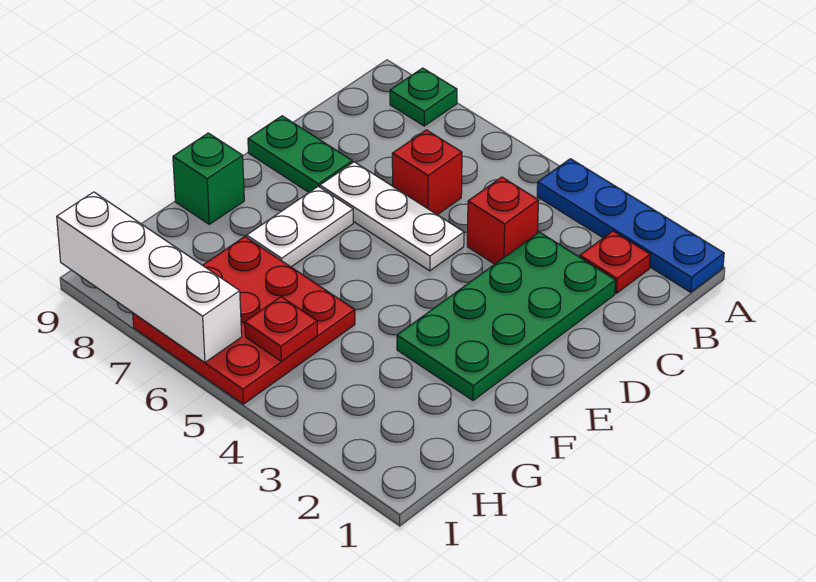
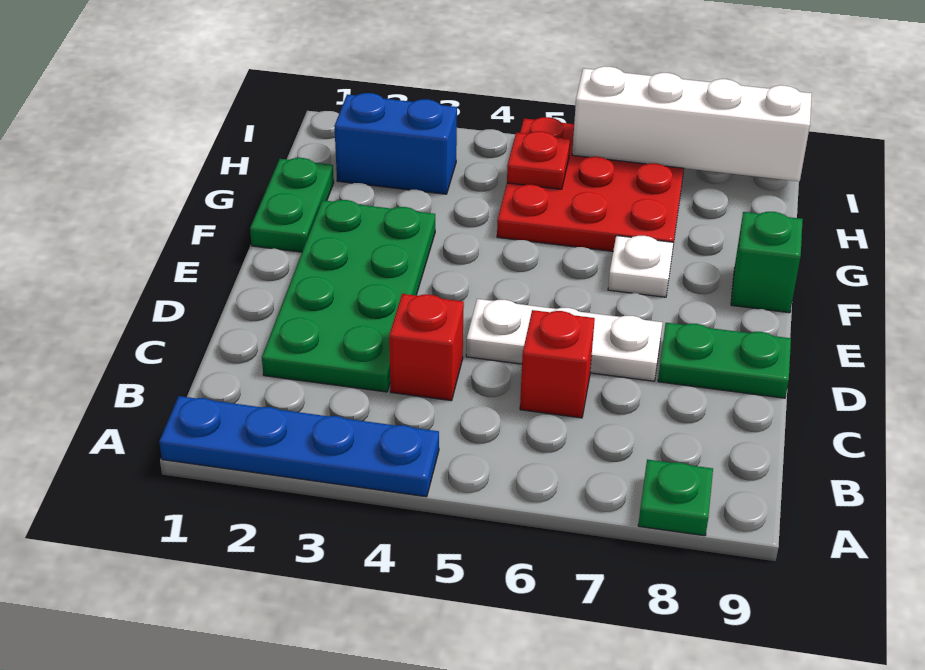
red 1x1 plate [580,231,650,293] -> none
white 1x2 plate [247,186,353,267] -> white 1x1 plate [608,236,674,297]
none -> green 1x2 plate [250,158,334,252]
none -> blue 1x2 brick [334,93,457,194]

